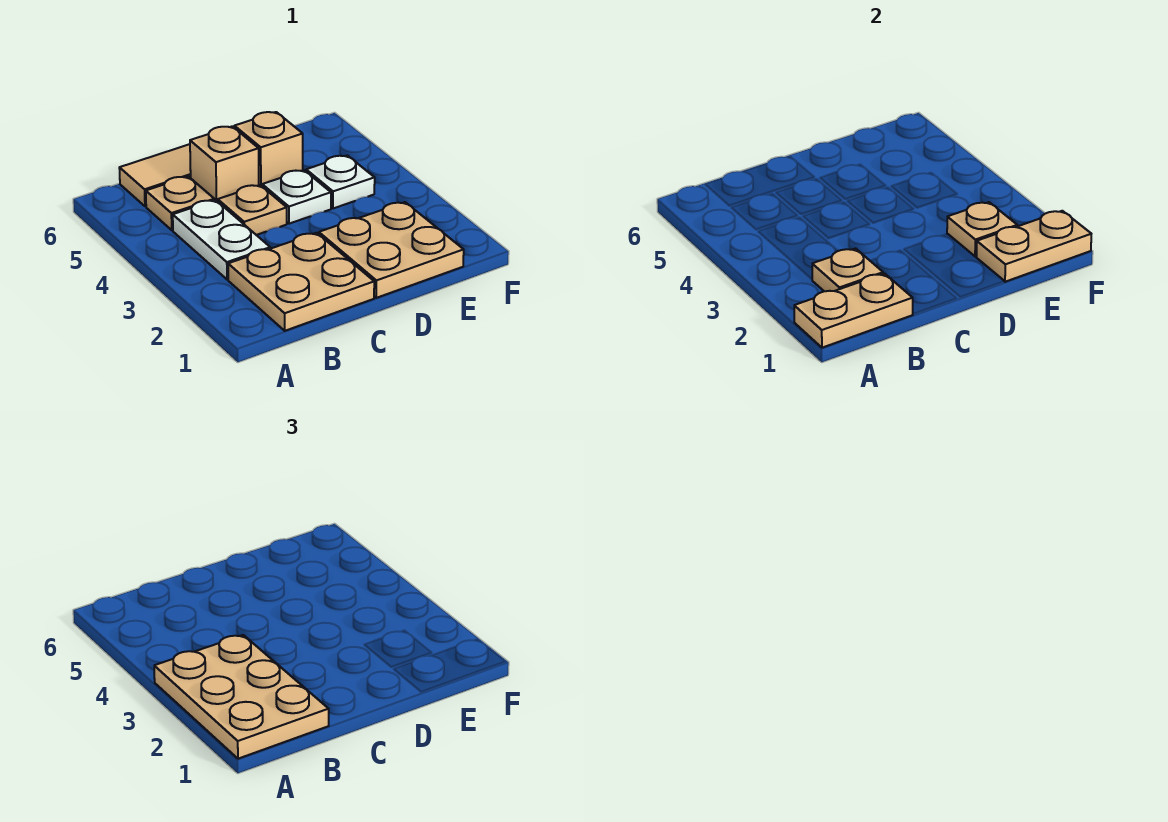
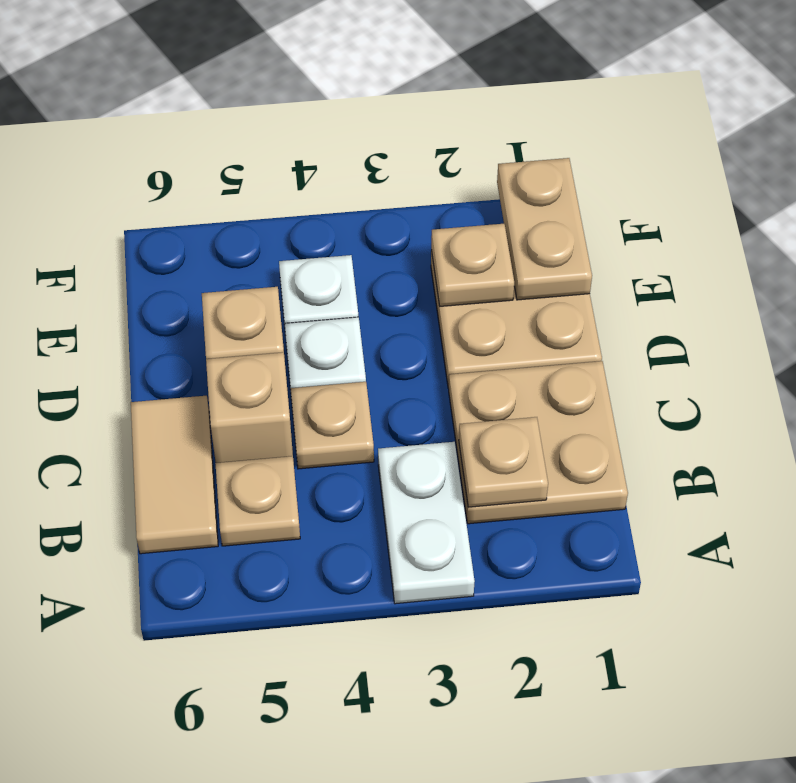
tan 1x2 plate [794,273,913,348] -> none
tan 2x3 plate [154,635,329,759] -> none
white 1x2 plate [173,200,270,279] -> white 1x2 plate turned to [378,442,475,604]

